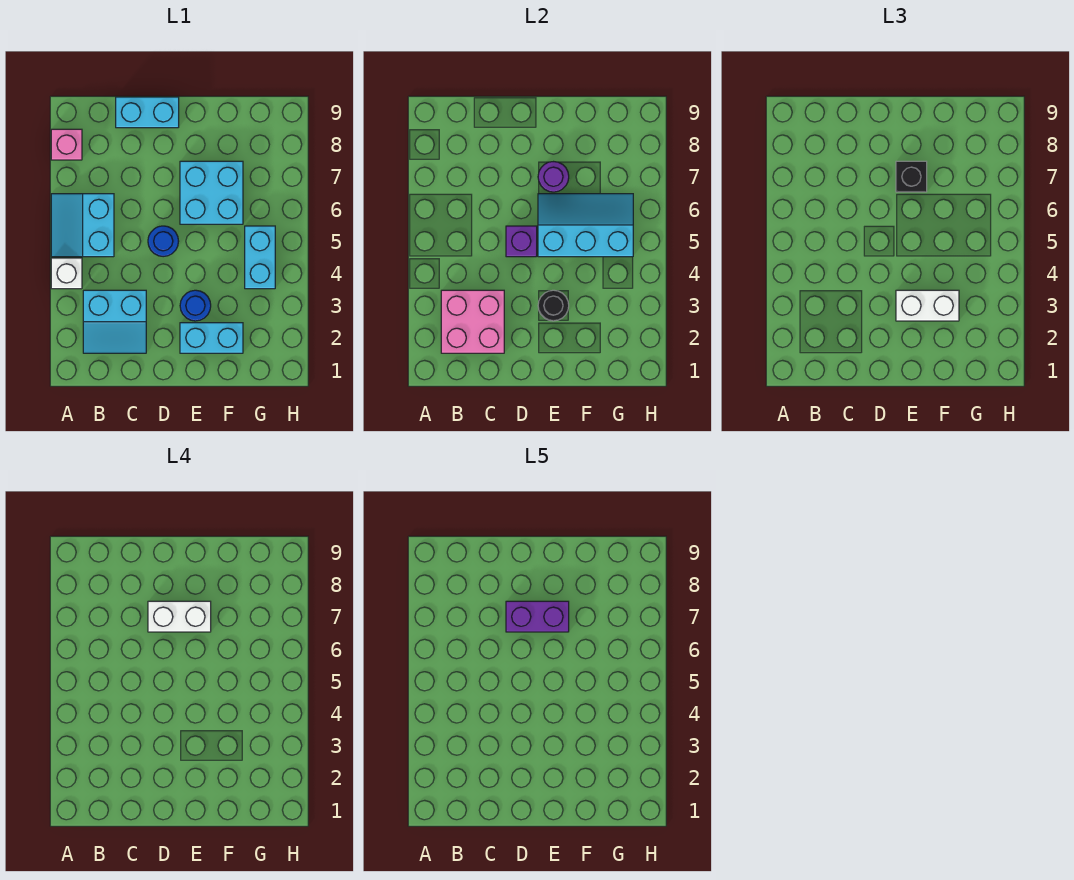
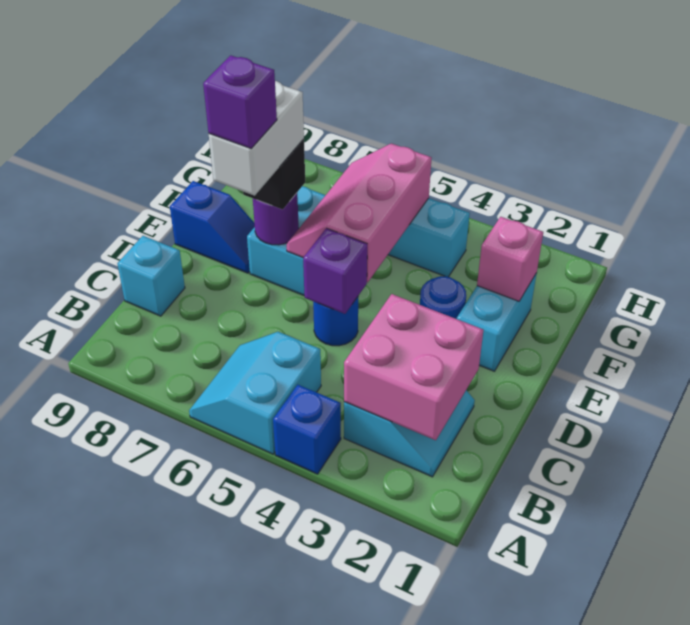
white 1x1 brick [51,258,82,289] -> blue 1x1 brick [273,385,341,474]
cyan 2x2 slope [51,194,114,257] -> cyan 2x2 slope turned to [189,332,321,454]
pink 1x1 brick [51,129,82,160] -> pink 1x1 brick moved to [477,217,543,301]
cyan 1x2 brick [116,97,179,128] -> cyan 1x1 brick [117,236,185,316]
purple 1x2 brick [506,601,569,632] -> purple 1x1 brick [203,55,277,149]
black 1x1 round brick [538,290,569,321] -> none
white 1x2 brick [896,290,959,321] -> none
cyan 2x3 slope [538,194,633,257] -> pink 2x3 slope [287,143,432,282]
none -> blue 1x2 slope [170,181,255,273]

